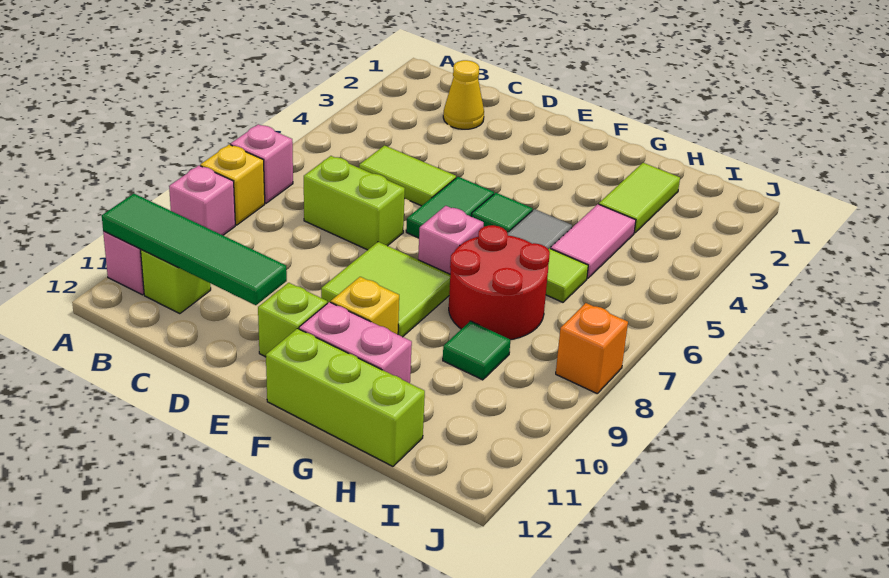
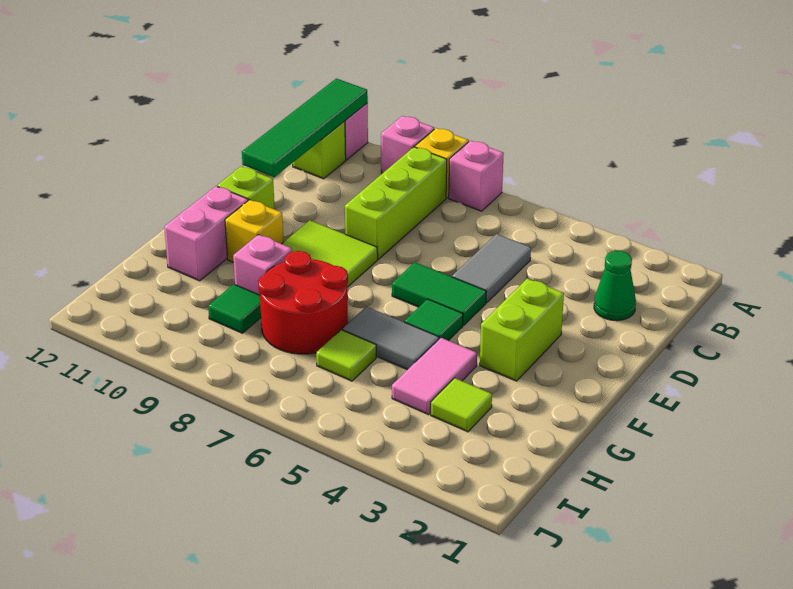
yellow 1x1 cone [443,60,484,129] -> green 1x1 cone [594,251,636,321]
lime 1x2 tile [359,145,456,206] -> grey 1x2 tile [452,234,531,303]
lime 1x2 brick [304,156,405,250] -> lime 1x2 brick moved to [480,279,564,381]
pink 1x1 brick [418,206,484,274] -> pink 1x1 brick moved to [233,235,292,295]
lime 1x3 brick [266,329,425,466] -> lime 1x3 brick moved to [345,147,447,259]
lime 1x2 tile [599,163,680,233] -> lime 1x1 tile [431,378,492,432]
pink 1x2 tile [551,204,636,278] -> pink 1x2 tile turned to [392,338,477,415]
orange 1x1 brick [556,303,628,393] -> none

